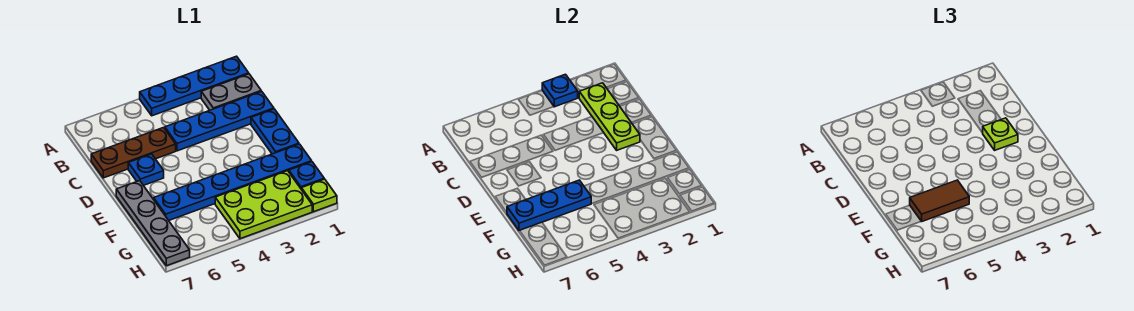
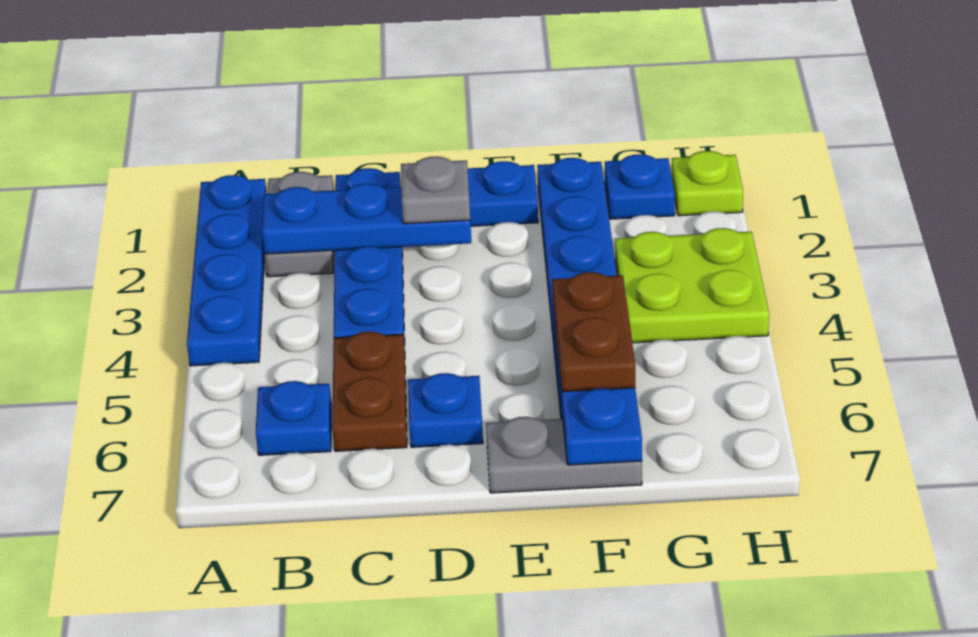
blue 1x1 plate [542,74,578,107] -> blue 1x1 plate moved to [256,381,331,455]
lime 1x3 plate [579,83,640,150] -> blue 1x3 plate [262,183,471,254]
brown 1x3 plate [91,128,176,178] -> brown 1x2 plate [332,332,407,451]
lime 1x1 plate [983,118,1018,150] -> grey 1x1 plate [401,157,470,224]
grey 1x4 plate [116,181,190,266] -> grey 1x2 plate [486,417,642,493]
brown 1x2 tile [910,180,969,221] -> brown 1x2 plate [552,272,635,392]
lime 2x3 plate [215,171,312,239] -> lime 2x2 plate [615,228,769,343]

